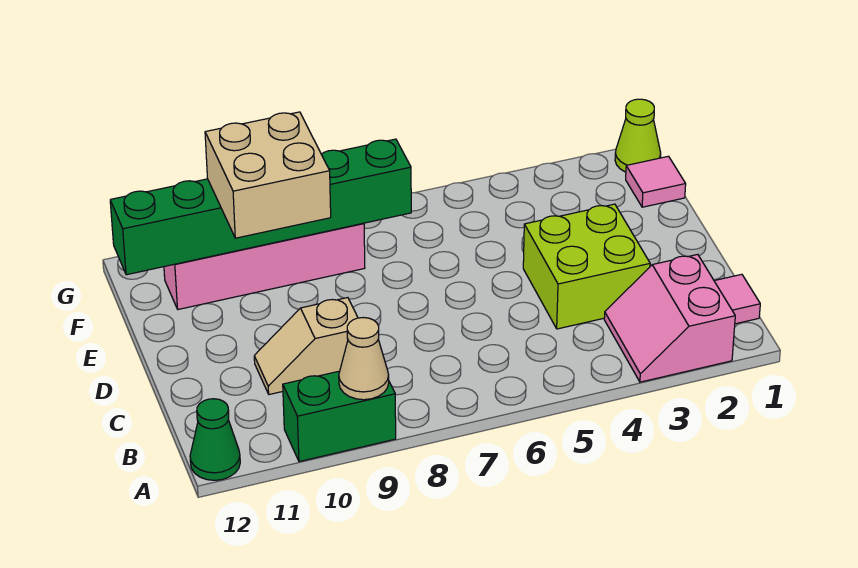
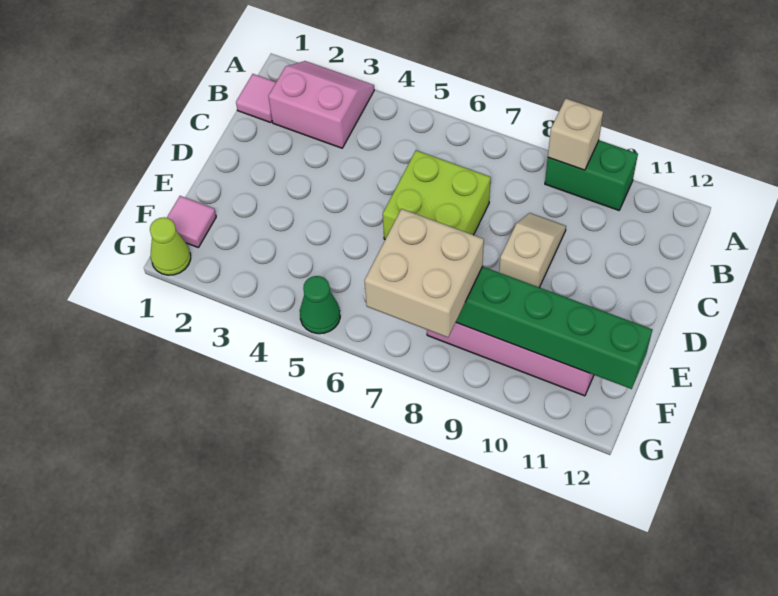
pink 2x2 slope [604,254,735,382] -> pink 2x2 slope turned to [268,61,374,148]
tan 1x1 cone [339,318,389,400] -> tan 1x1 brick [548,99,603,170]
green 1x1 cone [190,399,240,480] -> green 1x1 cone moved to [300,276,340,334]
lime 2x2 brick [523,204,650,329] -> lime 2x2 brick moved to [383,150,491,239]
tan 1x2 slope [254,298,358,395] -> tan 1x2 slope turned to [499,213,566,287]
tan 2x2 brick [205,112,331,238] -> tan 2x2 brick moved to [364,209,484,337]

